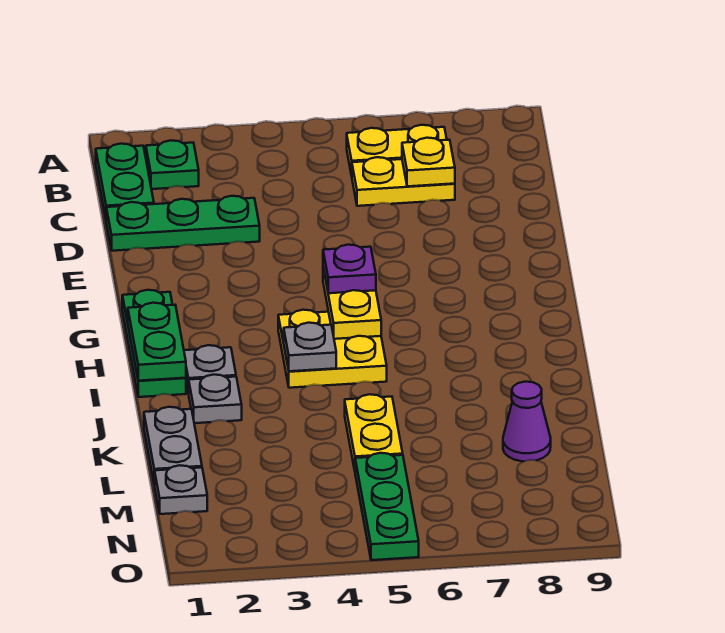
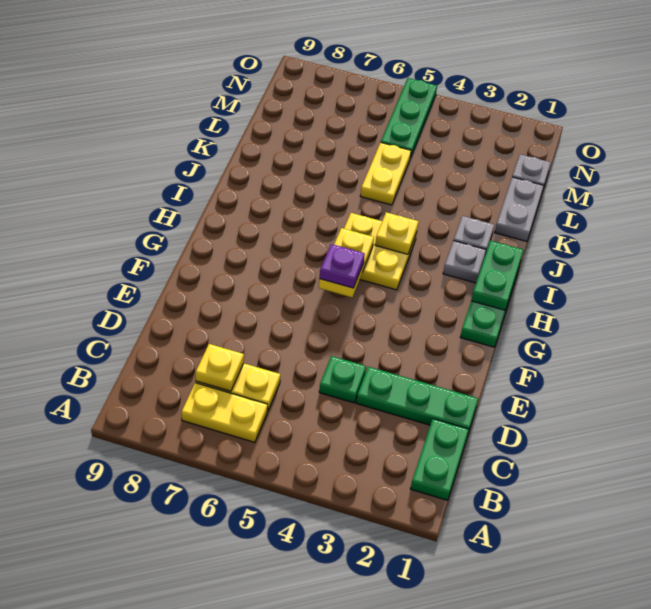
green 1x1 plate [146,140,199,189] -> green 1x1 plate moved to [319,356,366,403]
grey 1x1 plate [284,323,336,371] -> yellow 1x1 plate [375,212,419,254]
purple 1x1 cone [503,382,551,461] -> none

